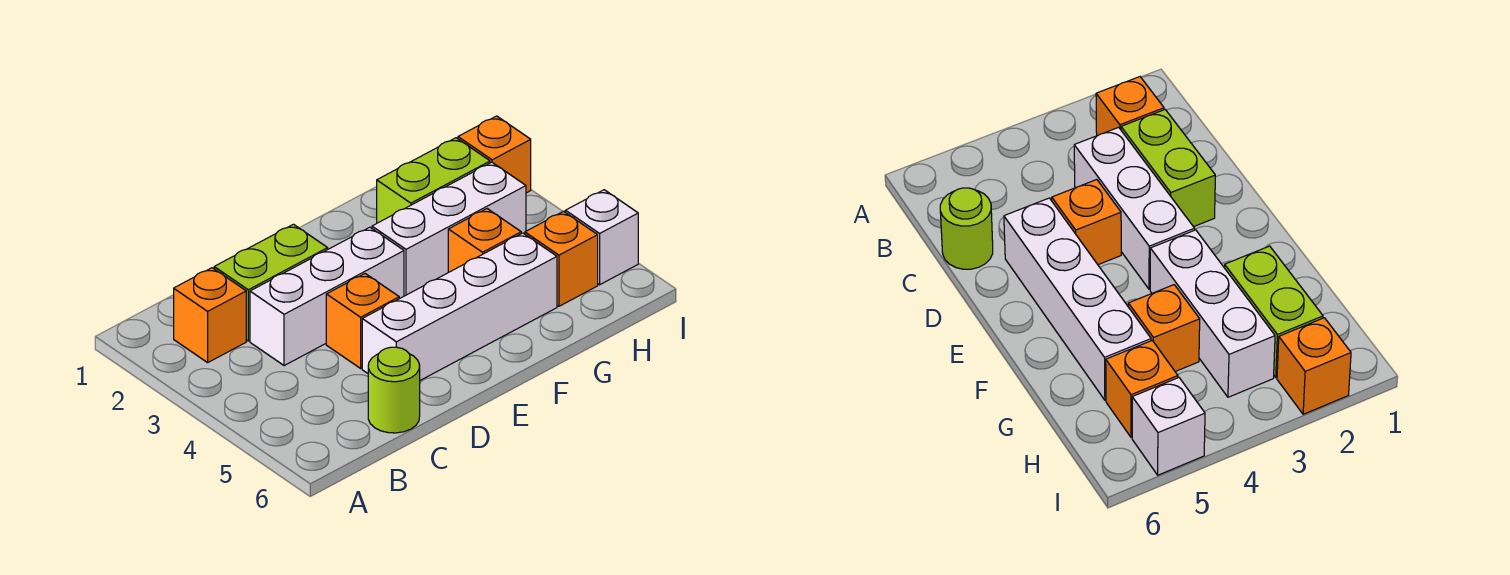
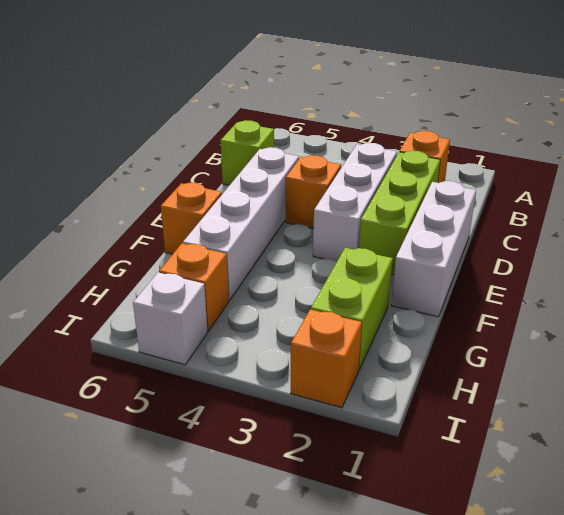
lime 1x2 brick [214,224,328,341] -> lime 1x3 brick [359,151,440,275]
lime 1x1 round brick [368,347,420,433] -> lime 1x1 brick [221,120,274,185]
white 1x3 brick [372,162,526,296] -> white 1x3 brick moved to [391,181,476,317]
orange 1x1 brick [448,209,521,272] -> orange 1x1 brick moved to [161,183,222,254]

